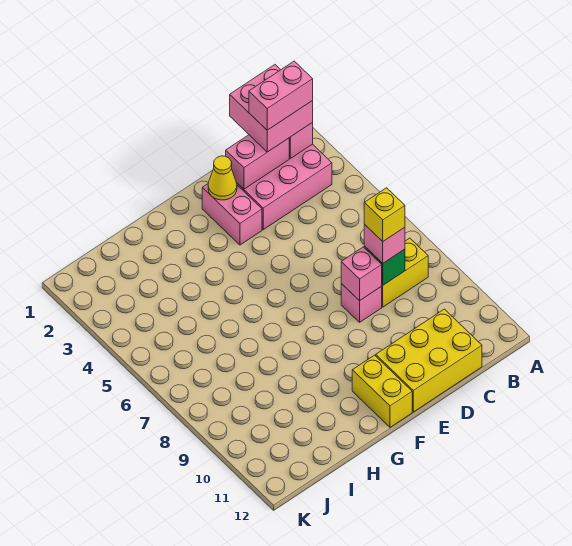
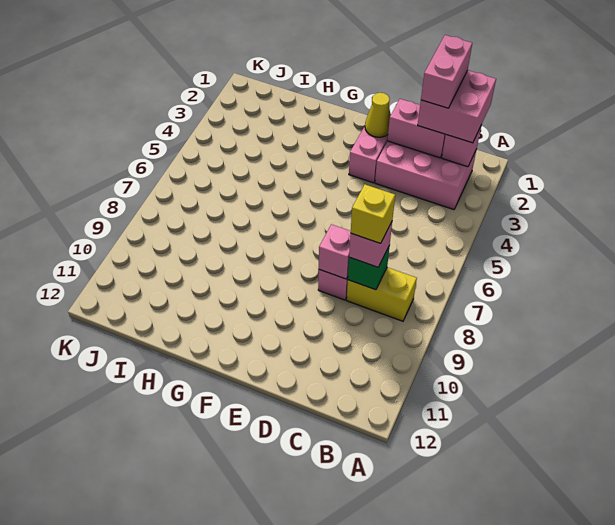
pink 1x2 brick [249,61,313,130] -> pink 1x2 brick turned to [421,35,472,108]
yellow 2x3 brick [376,309,482,412] -> none
yellow 1x2 brick [352,355,412,427] -> none

